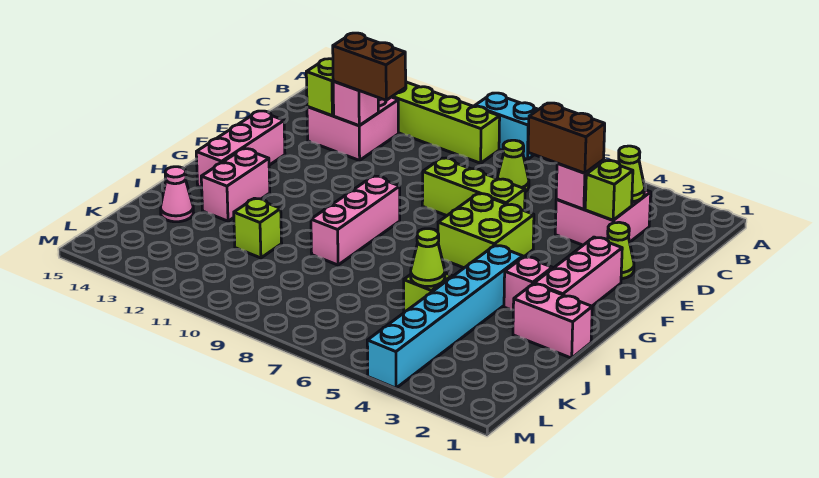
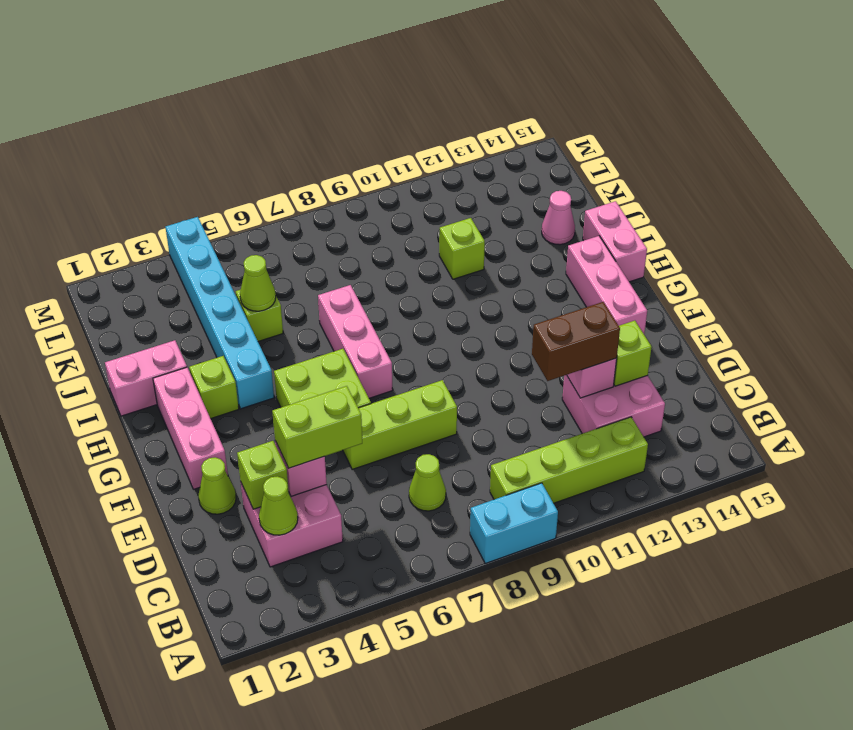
brown 1x2 brick [528,103,605,173] -> lime 1x2 brick [272,386,362,468]
pink 1x3 brick [311,176,400,265] -> pink 1x3 brick moved to [318,285,393,398]
pink 1x1 brick [504,256,552,310] -> lime 1x1 brick [189,356,239,419]
pink 1x2 brick [201,149,270,221] -> pink 1x2 brick moved to [583,201,647,282]

